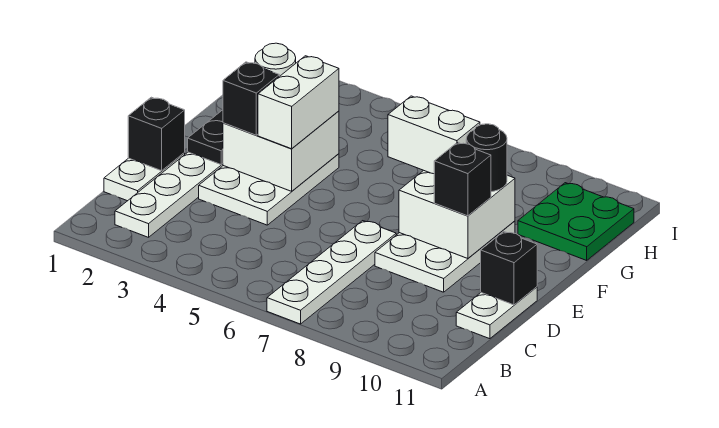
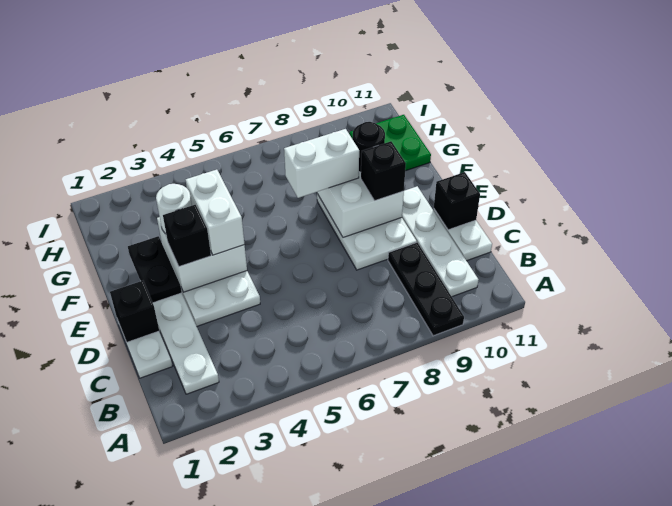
white 1x4 plate [267,221,396,324] -> white 1x4 plate moved to [402,186,478,297]
none -> black 1x3 plate [388,243,464,336]

